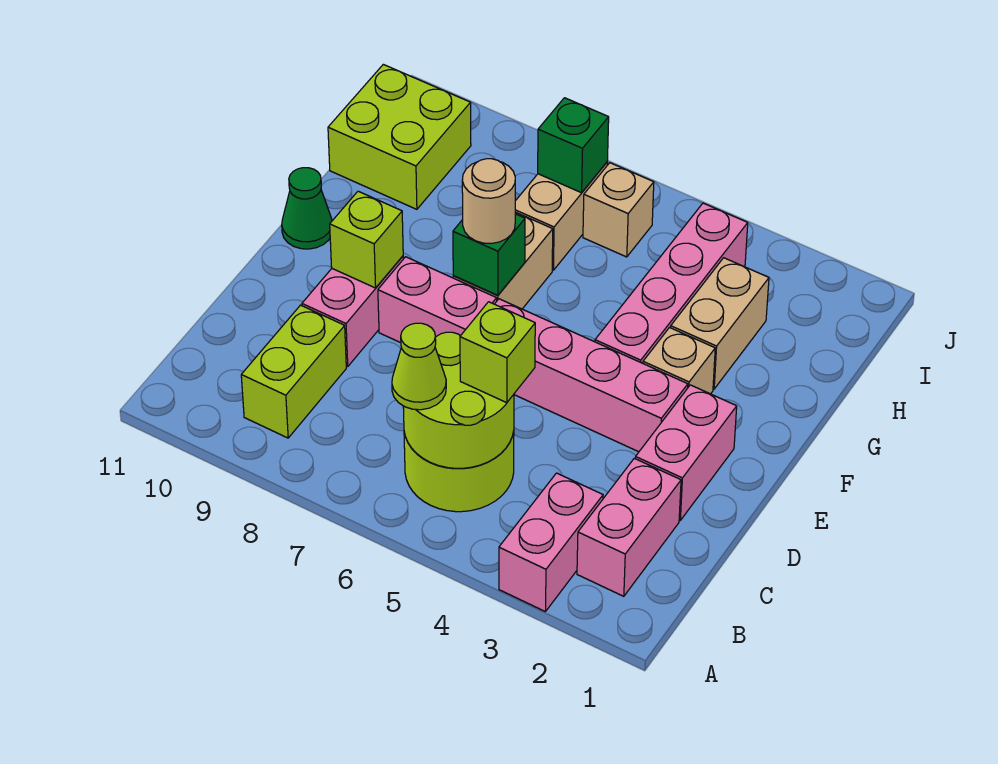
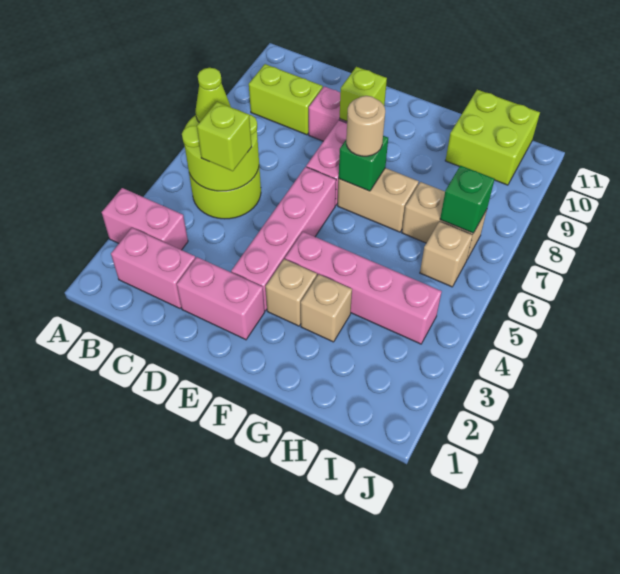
green 1x1 cone [282,168,332,249] -> none
tan 1x2 brick [671,258,769,389] -> tan 1x1 brick [301,274,352,342]

